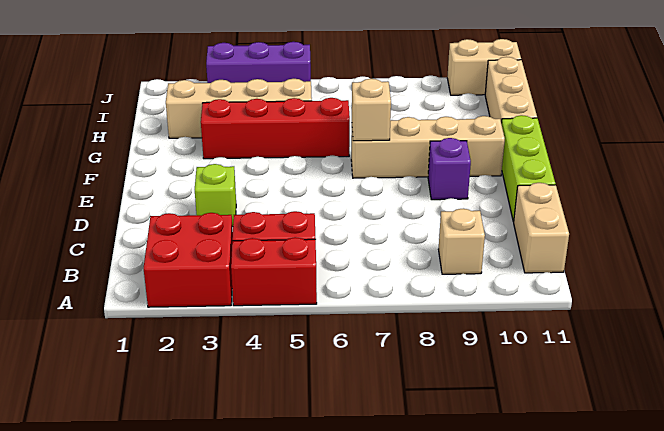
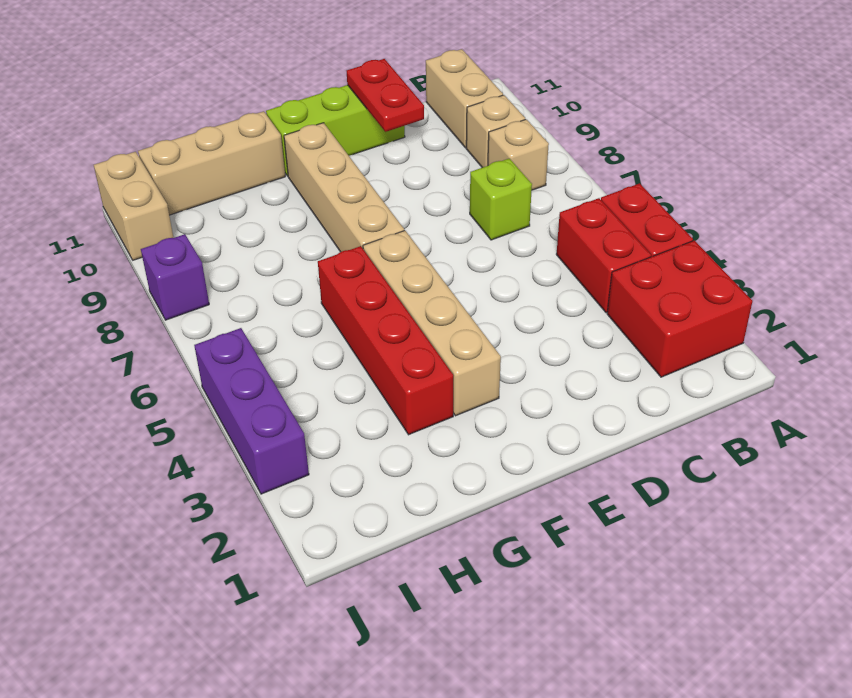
tan 1x2 brick [514,183,569,273] -> tan 1x2 brick turned to [426,49,503,148]
lime 1x1 brick [195,164,236,227] -> lime 1x1 brick moved to [470,158,532,240]
none -> red 1x2 plate [347,59,424,132]
purple 1x1 brick [428,138,471,200] -> purple 1x1 brick moved to [141,234,209,320]
tan 1x1 brick [352,79,391,141] -> tan 1x1 brick moved to [488,119,549,190]
tan 1x4 brick [166,79,312,138] -> tan 1x4 brick moved to [363,230,501,416]

